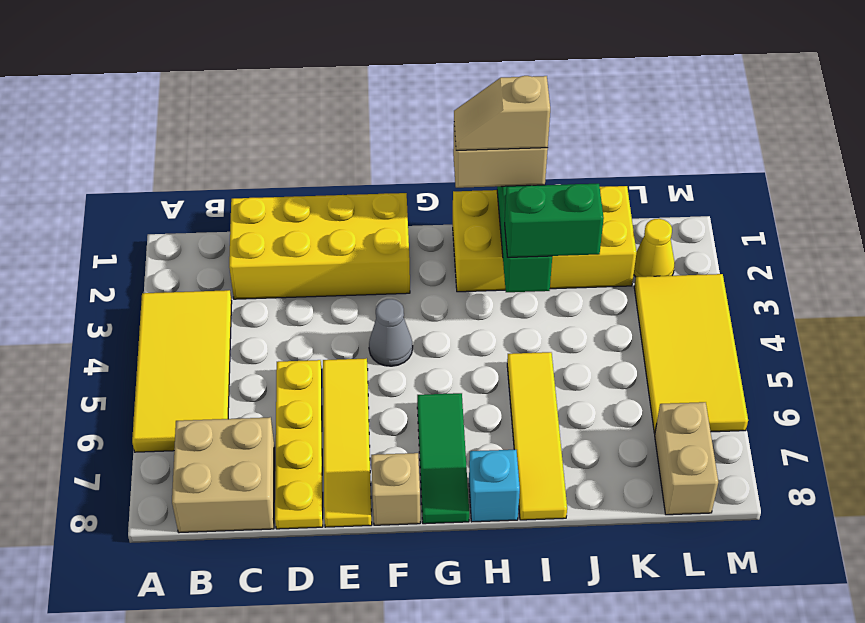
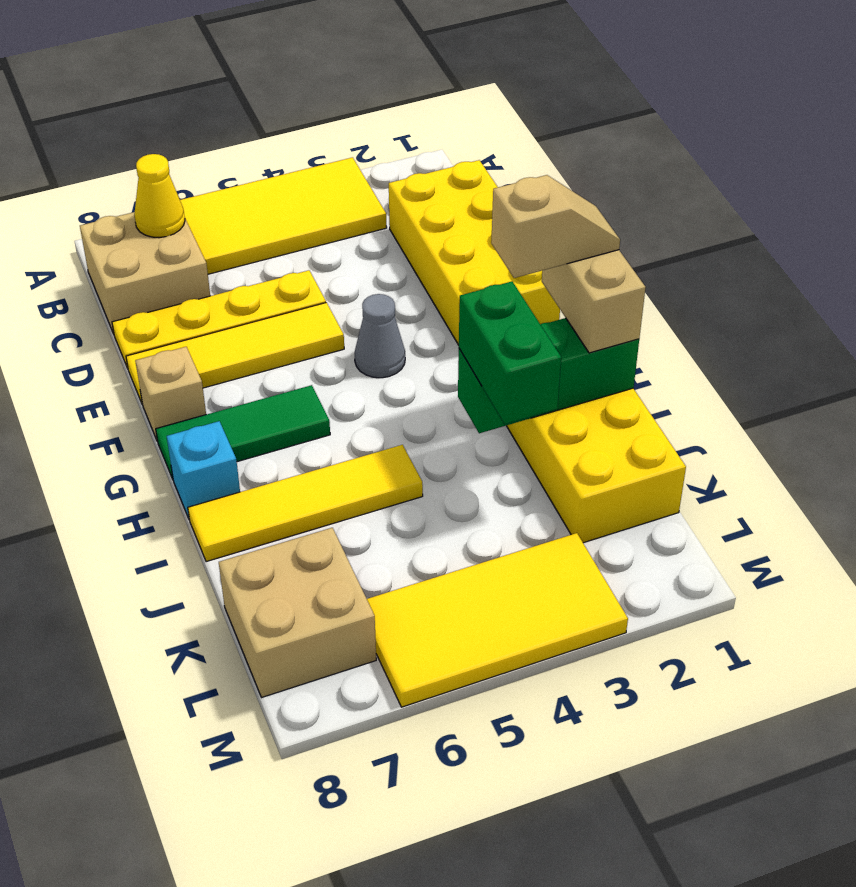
tan 1x2 slope [454,76,550,150] -> tan 1x2 slope turned to [491,175,620,278]
yellow 1x1 cone [634,219,675,277] -> yellow 1x1 cone moved to [134,154,185,238]
tan 1x2 brick [655,402,718,515] -> tan 2x2 brick [219,528,376,697]

